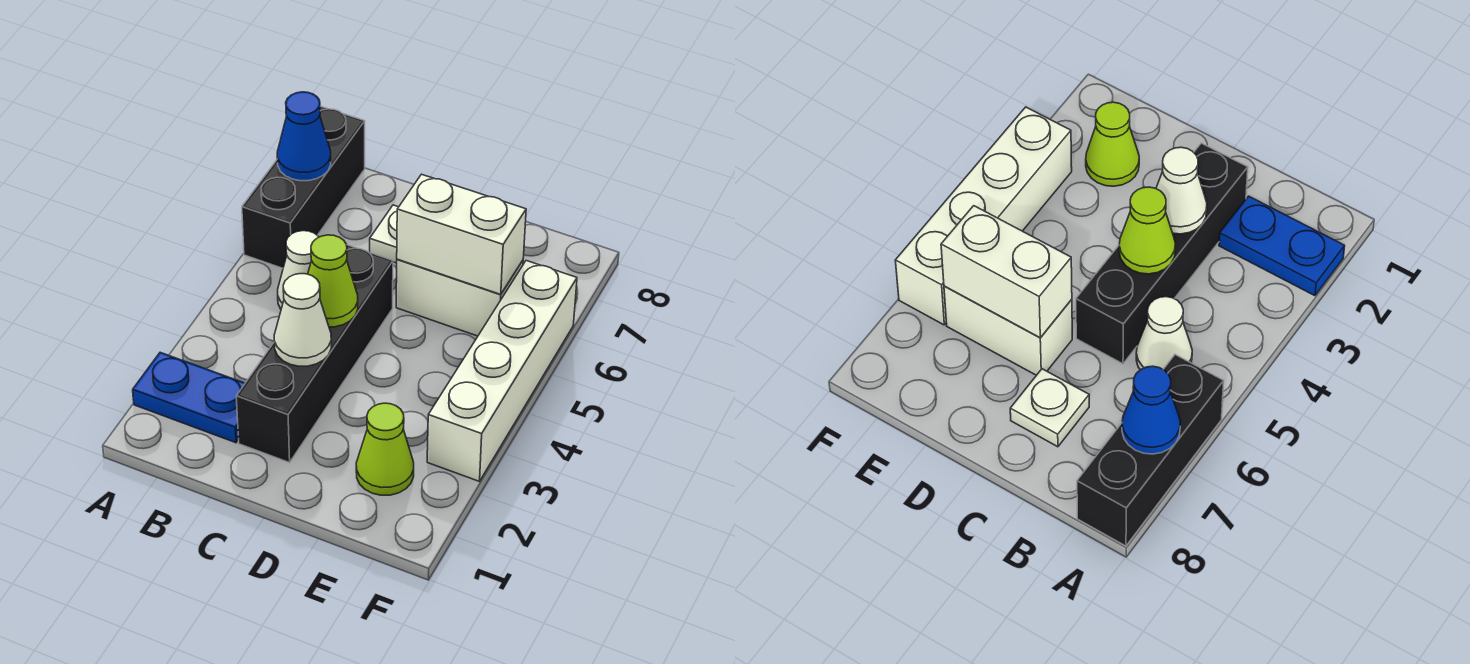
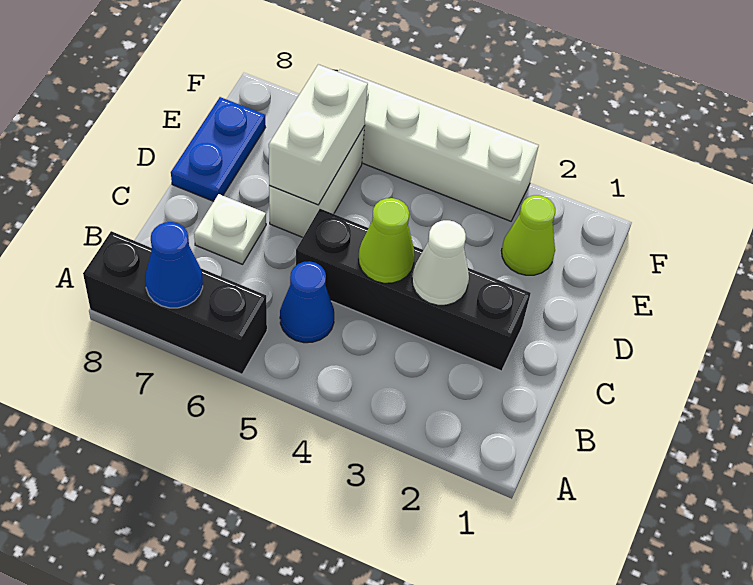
blue 1x2 plate [133,352,245,443] -> blue 1x2 plate moved to [171,97,265,201]
white 1x1 cone [278,231,319,309] -> blue 1x1 cone [280,261,334,343]

